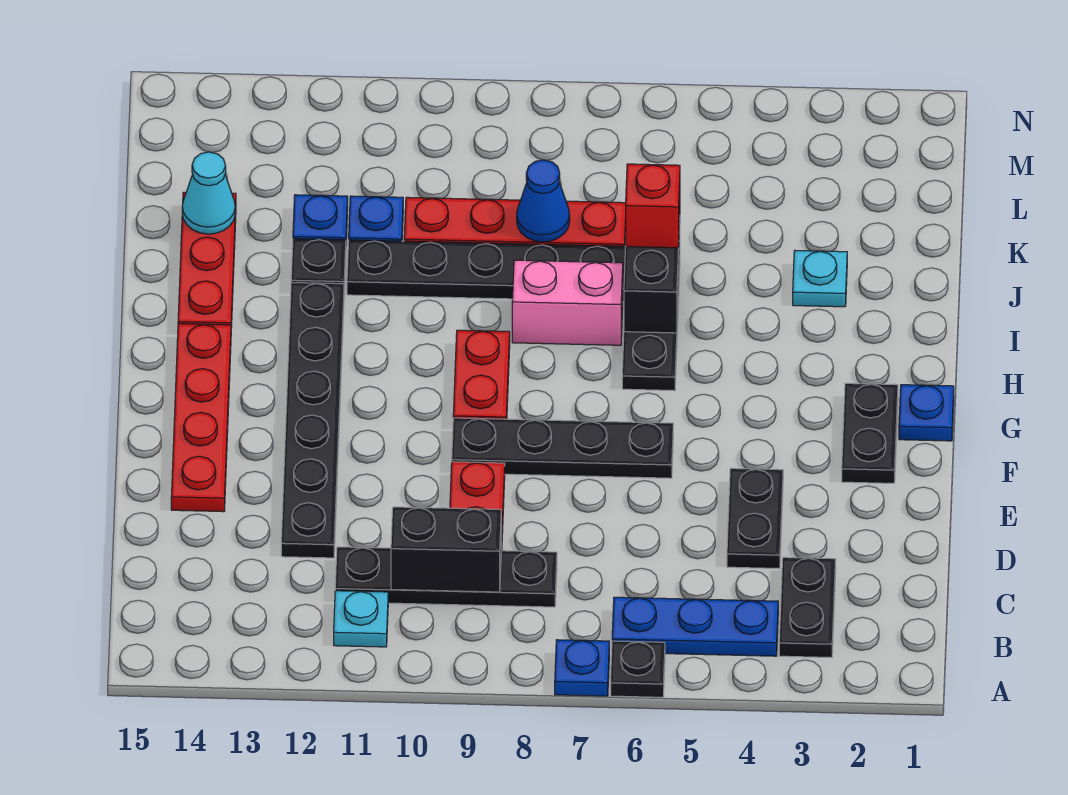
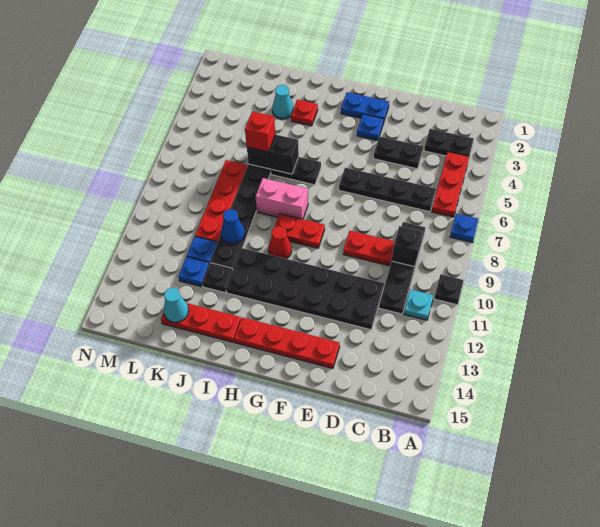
black 1x1 plate [611,641,665,697] -> black 1x1 plate moved to [434,274,464,305]
blue 1x3 plate [612,597,778,656] -> red 1x3 plate [432,152,469,217]
black 1x2 brick [391,507,501,592] -> black 1x1 brick [392,226,423,267]
black 1x6 plate [281,282,344,558] -> black 2x6 plate [226,248,384,330]
black 1x2 plate [842,383,898,483] -> blue 1x2 plate [341,92,389,123]
black 1x4 plate [452,418,673,478] -> black 1x4 plate turned to [339,168,436,212]
blue 1x1 plate [899,385,954,441] -> blue 1x1 plate moved to [357,114,384,141]
none -> red 1x1 cone [268,226,292,259]
none -> red 1x1 plate [291,100,318,126]
pink 1x2 brick [512,260,623,345] -> pink 1x2 brick turned to [256,178,308,219]
cyan 1x1 plate [793,250,847,307] -> cyan 1x1 cone [272,85,294,119]
blue 1x1 cone [517,160,570,242] -> blue 1x1 cone moved to [221,209,245,244]

